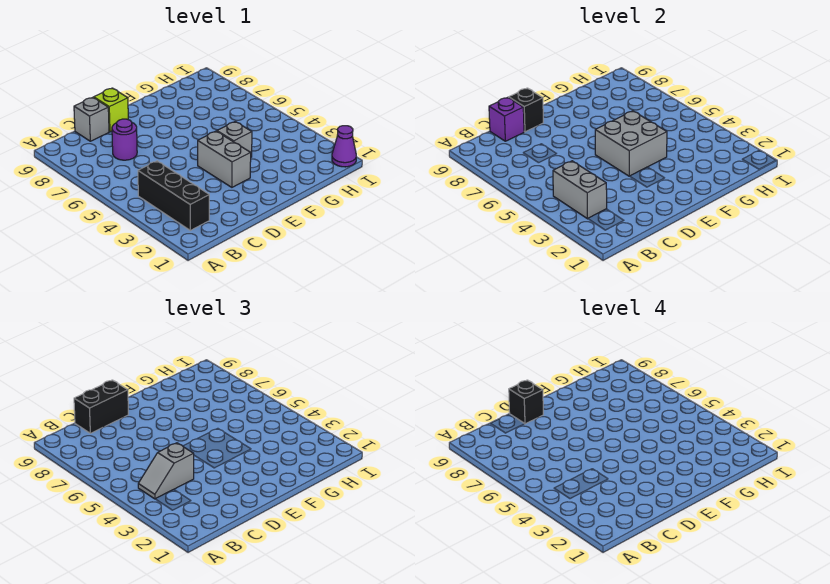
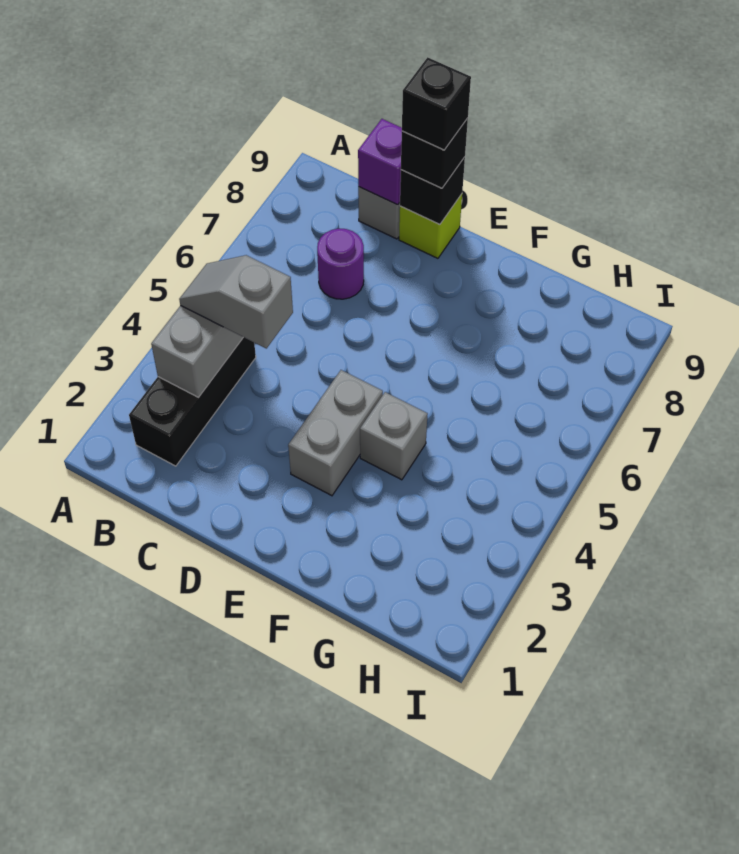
black 1x2 brick [74,380,128,433] -> black 1x1 brick [401,118,468,188]
grey 2x2 brick [595,111,667,176] -> none
purple 1x1 cone [332,126,356,167] -> none

